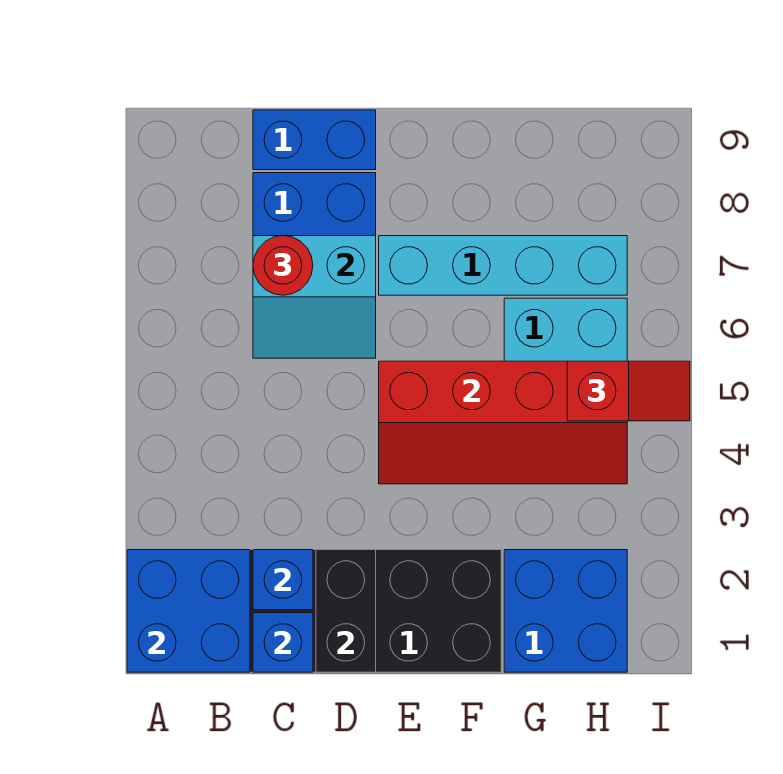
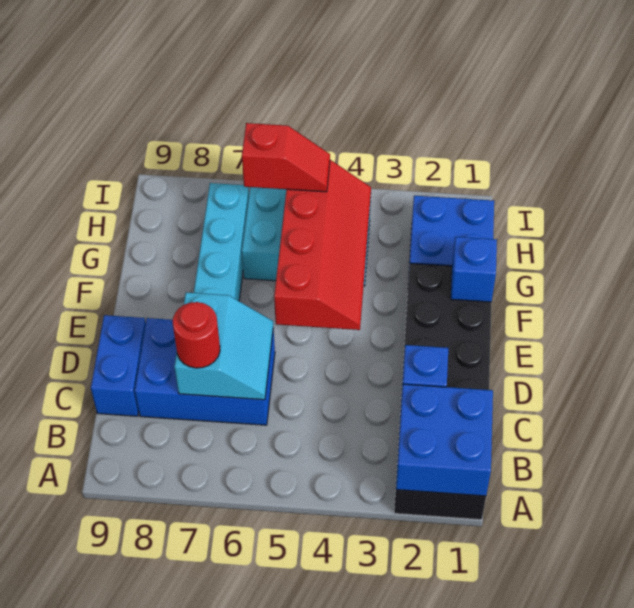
blue 1x1 brick [253,613,313,672] -> blue 1x1 brick moved to [451,237,497,302]
black 1x2 brick [316,550,376,672] -> none
red 1x2 slope [567,361,690,421] -> red 1x2 slope turned to [242,123,330,192]

